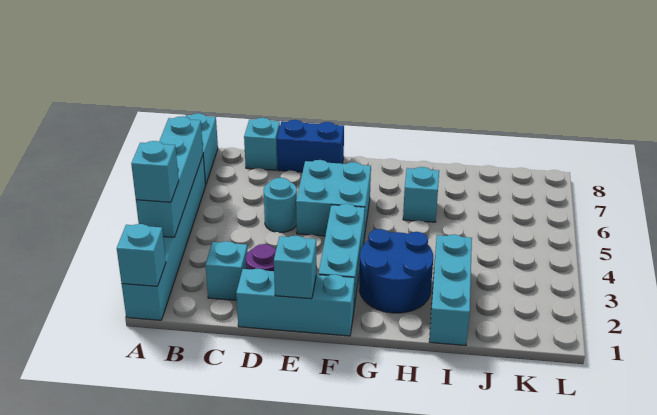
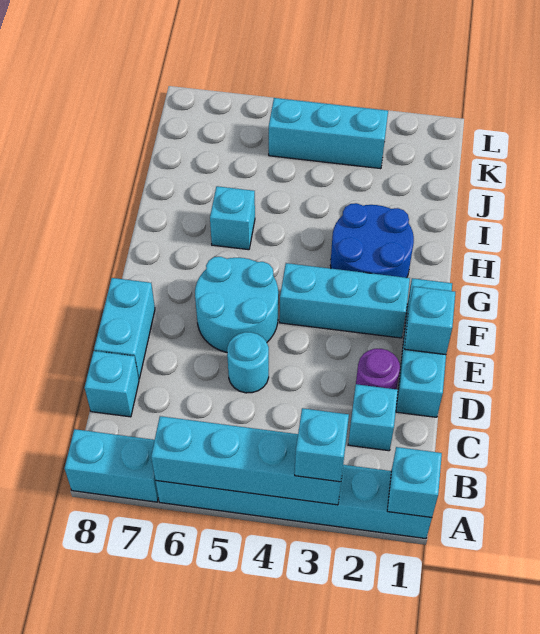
blue 1x2 brick [277,120,344,172] -> cyan 1x2 brick [94,278,155,379]
cyan 2x2 brick [296,160,371,236] -> cyan 2x2 round brick [195,257,278,352]
cyan 1x3 brick [429,234,472,345] -> cyan 1x3 brick moved to [269,98,388,169]

